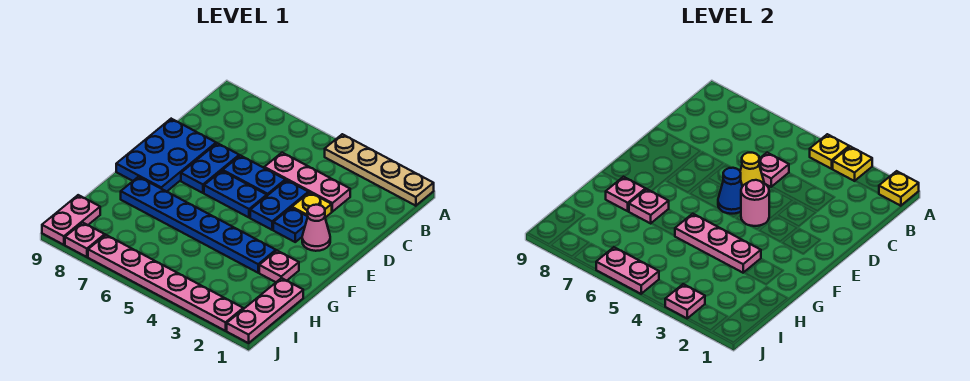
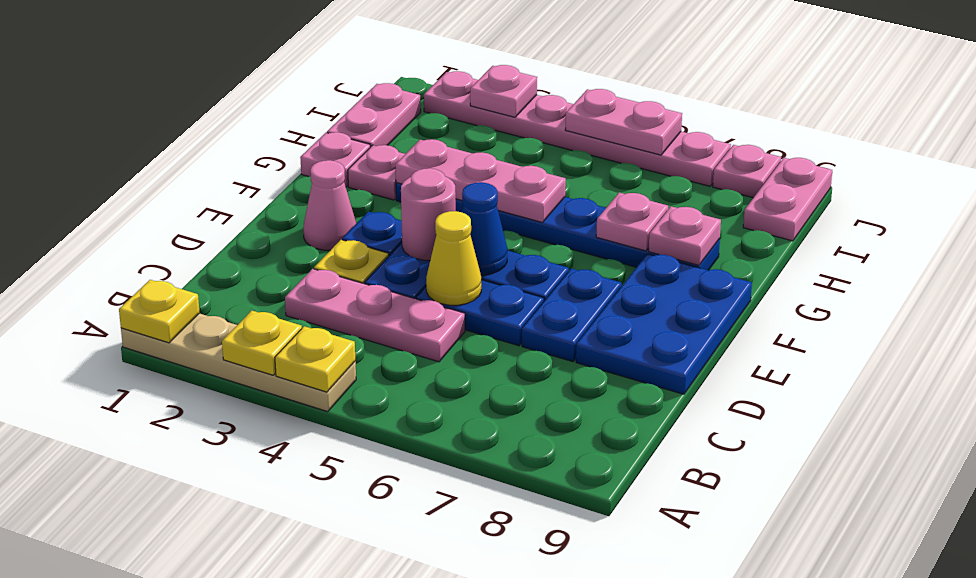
pink 1x1 plate [759,153,789,187] -> pink 1x1 plate moved to [300,132,370,187]
pink 1x3 plate [227,278,303,343] -> pink 1x2 plate [327,83,421,147]

